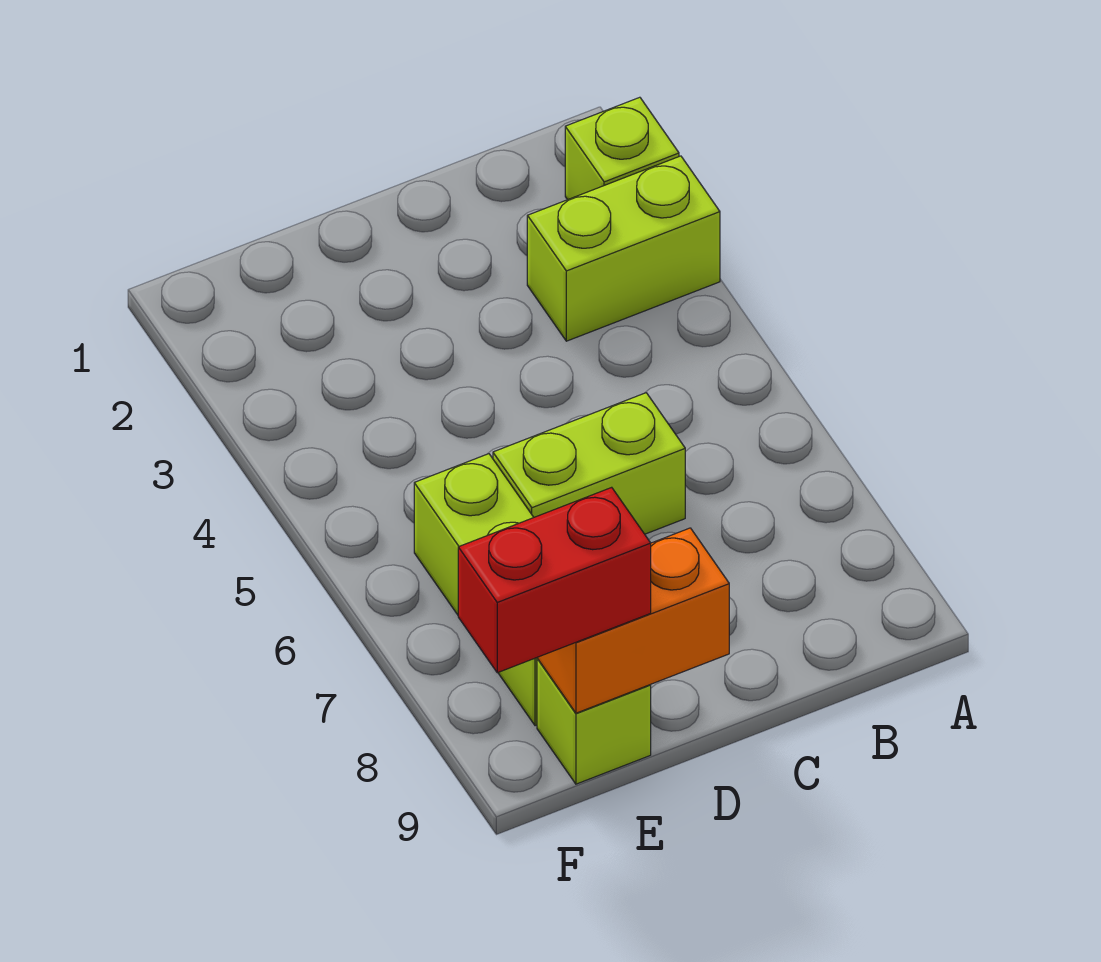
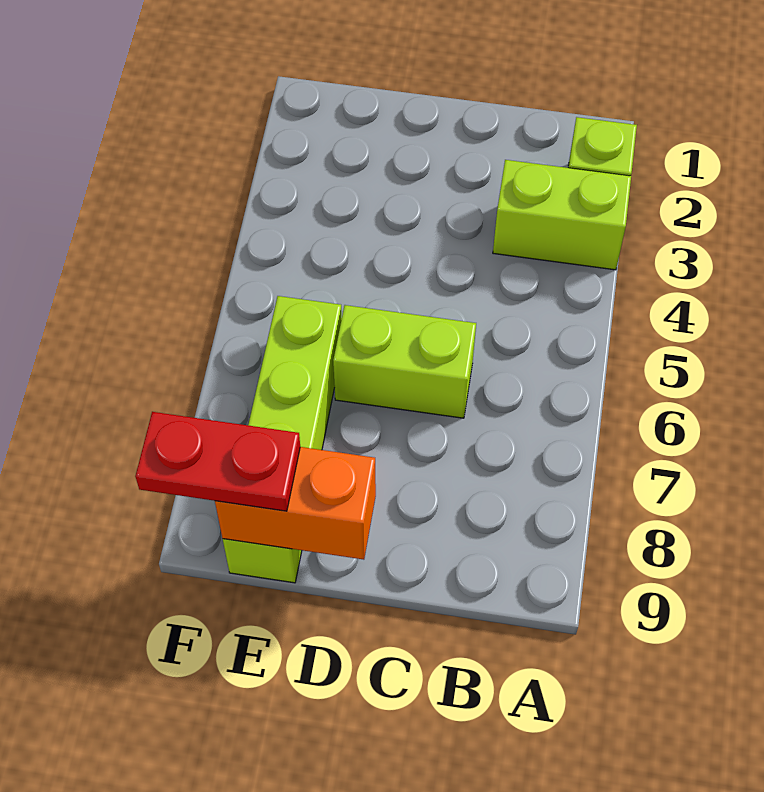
red 1x2 brick [458,487,651,673] -> red 1x2 plate [135,412,300,511]

